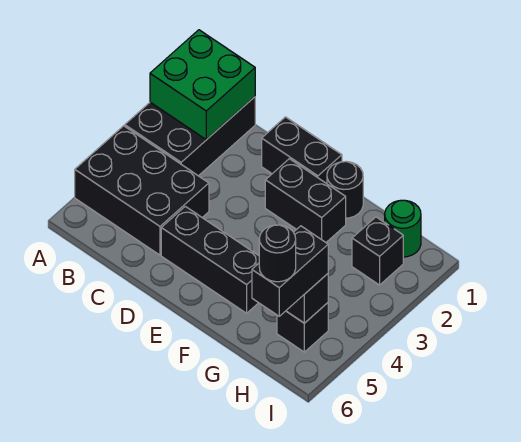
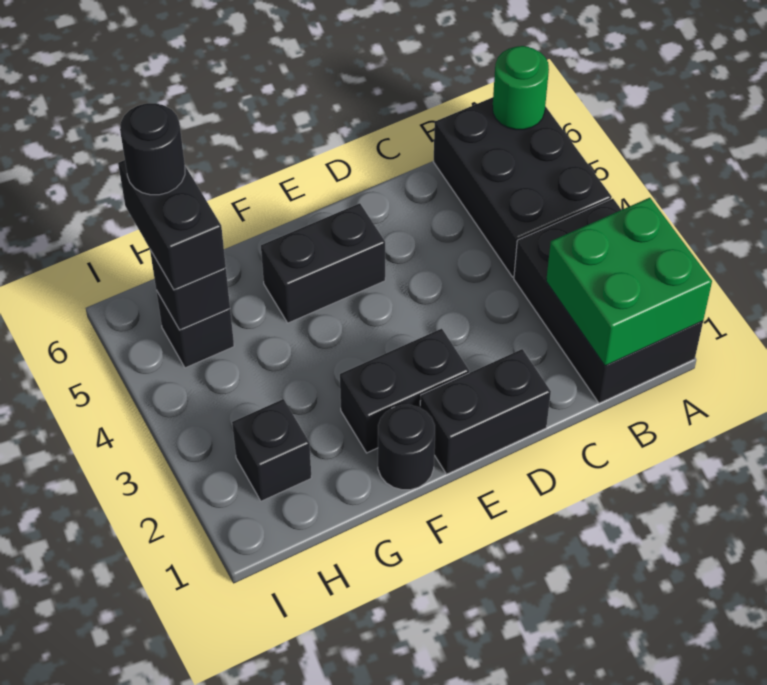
black 2x3 brick [75,126,209,255] -> black 2x3 brick turned to [433,97,612,277]
black 1x3 brick [161,206,259,313] -> black 1x2 brick [261,203,385,323]
green 1x1 round brick [385,200,421,257] -> green 1x1 round brick moved to [493,46,549,130]

